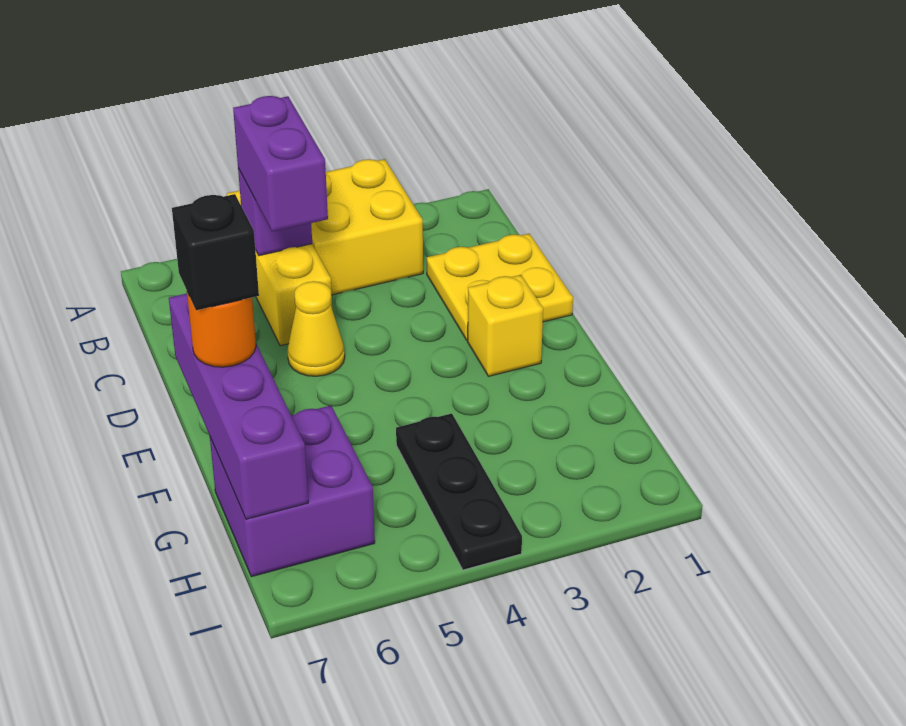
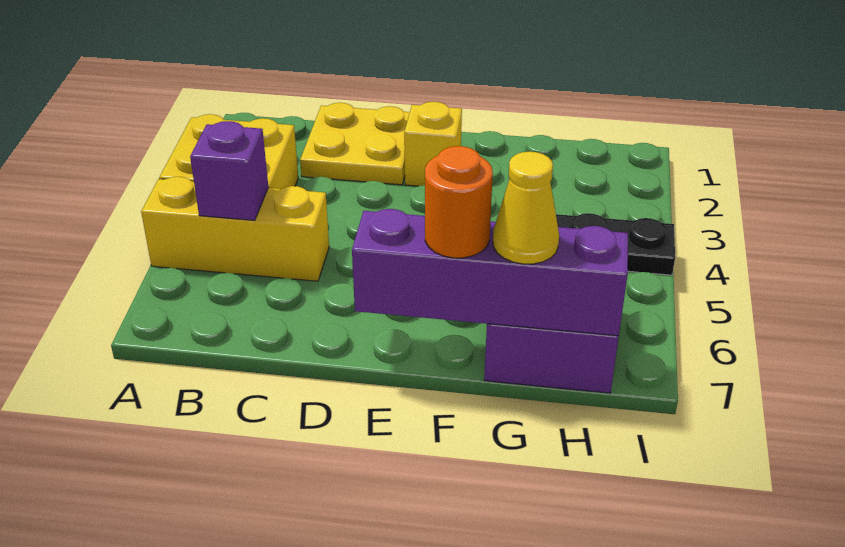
purple 1x2 brick [233,96,328,232] -> none
yellow 1x1 cone [287,281,345,376] -> yellow 1x1 cone moved to [493,152,559,264]
black 1x1 brick [172,194,259,310] -> none

